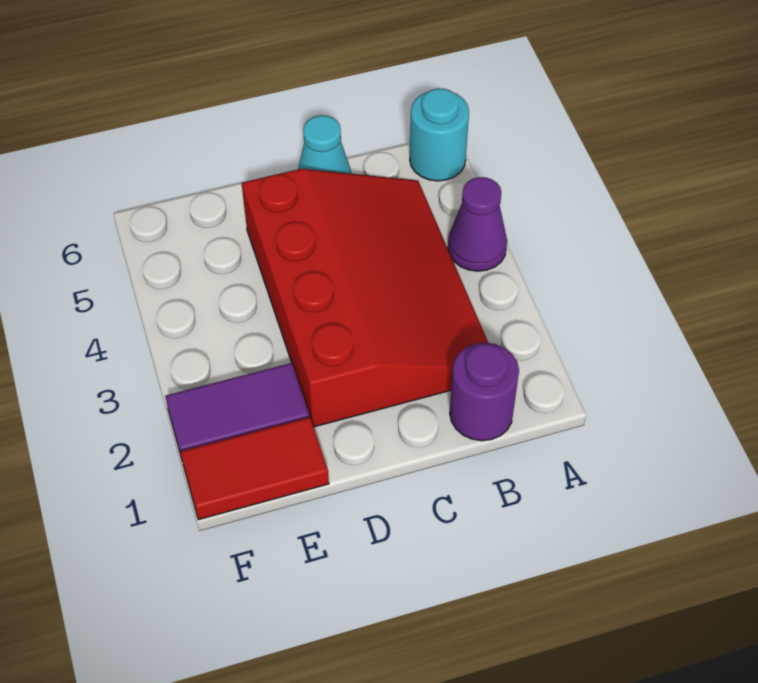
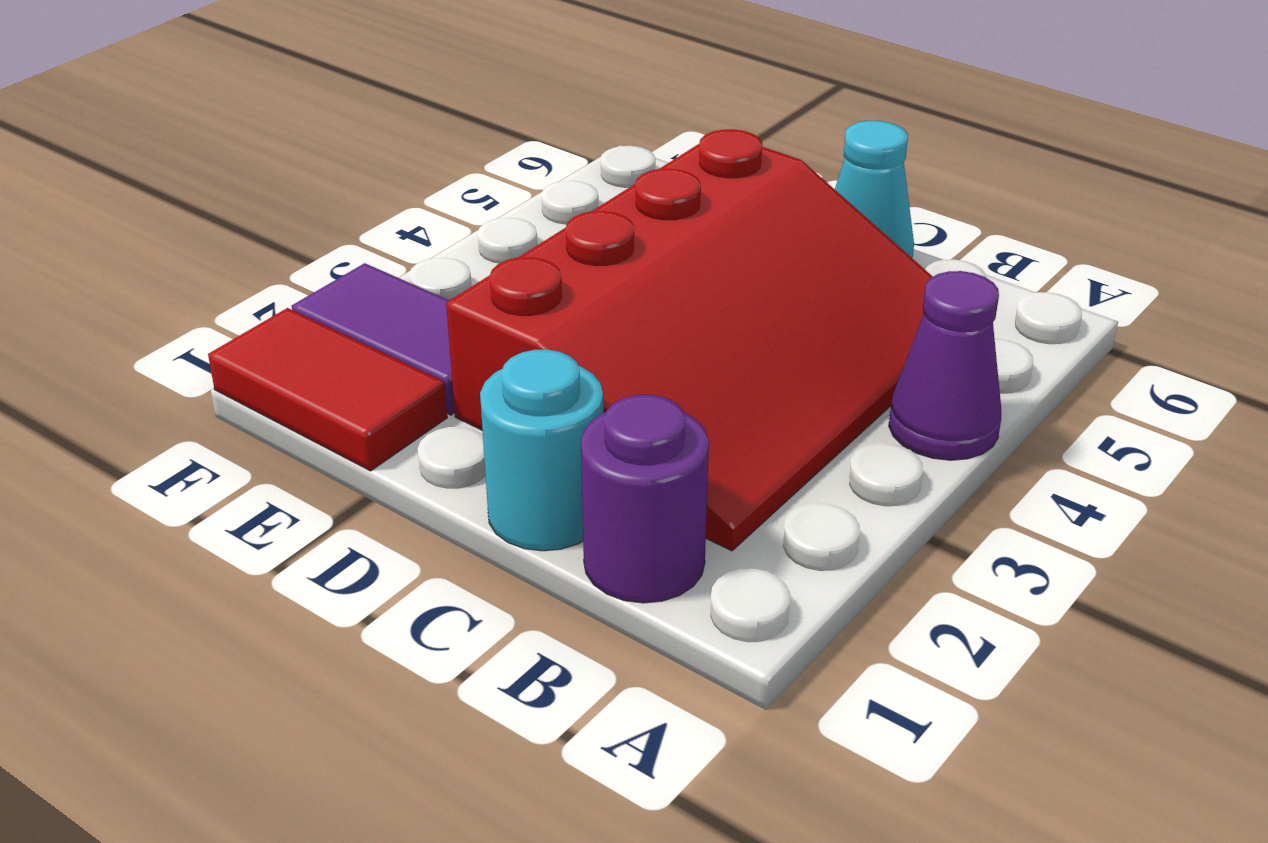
cyan 1x1 round brick [410,88,469,181] -> cyan 1x1 round brick moved to [480,349,603,551]

